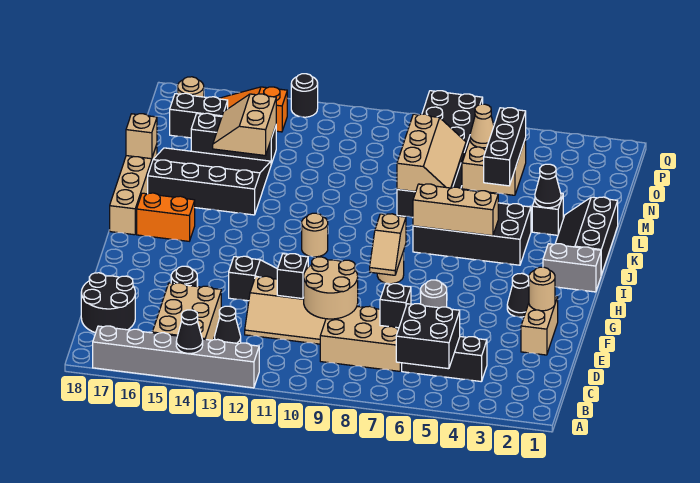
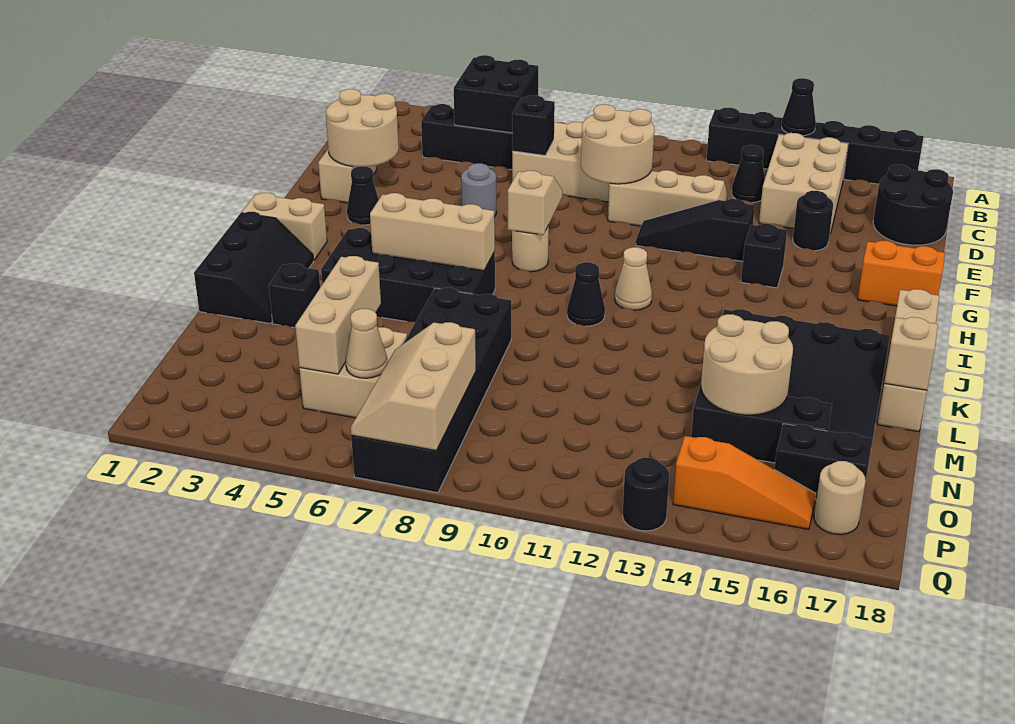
grey 1x6 brick [93,326,259,388] -> black 1x6 brick [706,108,924,184]
black 1x1 brick [277,254,308,299] -> black 1x1 brick moved to [741,224,787,288]
tan 1x1 round brick [529,267,555,311] -> tan 2x2 round brick [326,89,399,167]
grey 1x2 brick [543,244,601,292] -> tan 1x2 brick [242,193,327,260]
tan 1x1 round brick [302,213,328,257] -> tan 1x1 cone [615,247,652,310]
orange 1x2 brick [137,193,195,241] -> orange 1x2 brick moved to [858,241,945,306]
black 1x1 cone [535,164,561,208] -> black 1x1 cone moved to [567,262,605,326]
tan 2x3 slope [397,114,466,192] -> tan 2x3 slope moved to [351,322,476,450]
black 1x3 brick [484,108,526,186] -> tan 1x3 brick [295,256,381,374]
tan 2x2 slope [213,94,276,156] -> tan 2x2 round brick [701,314,793,415]

